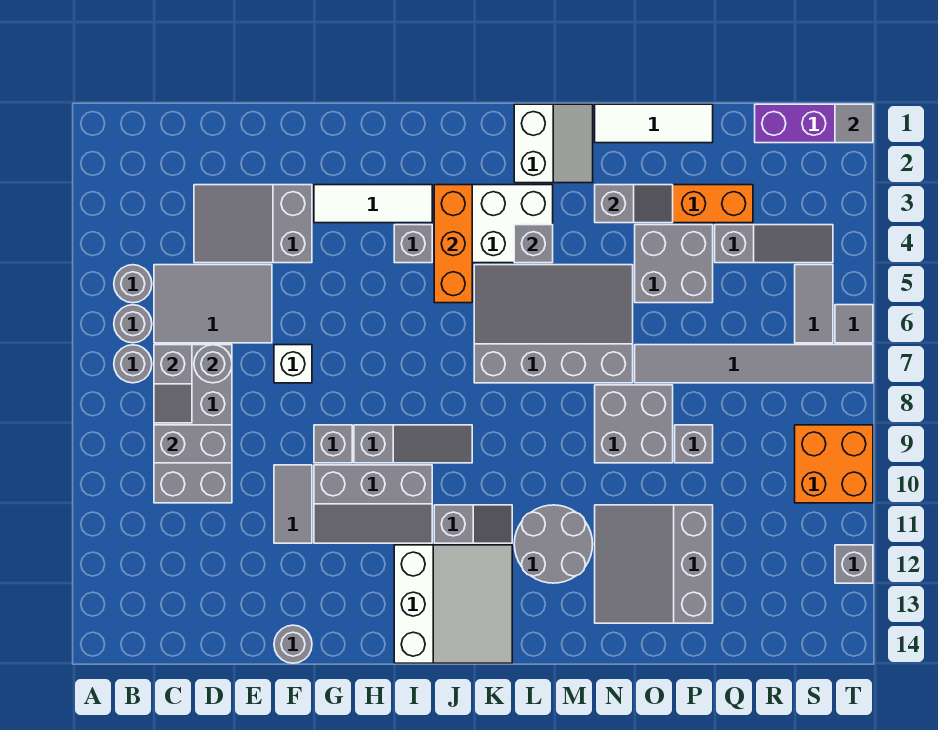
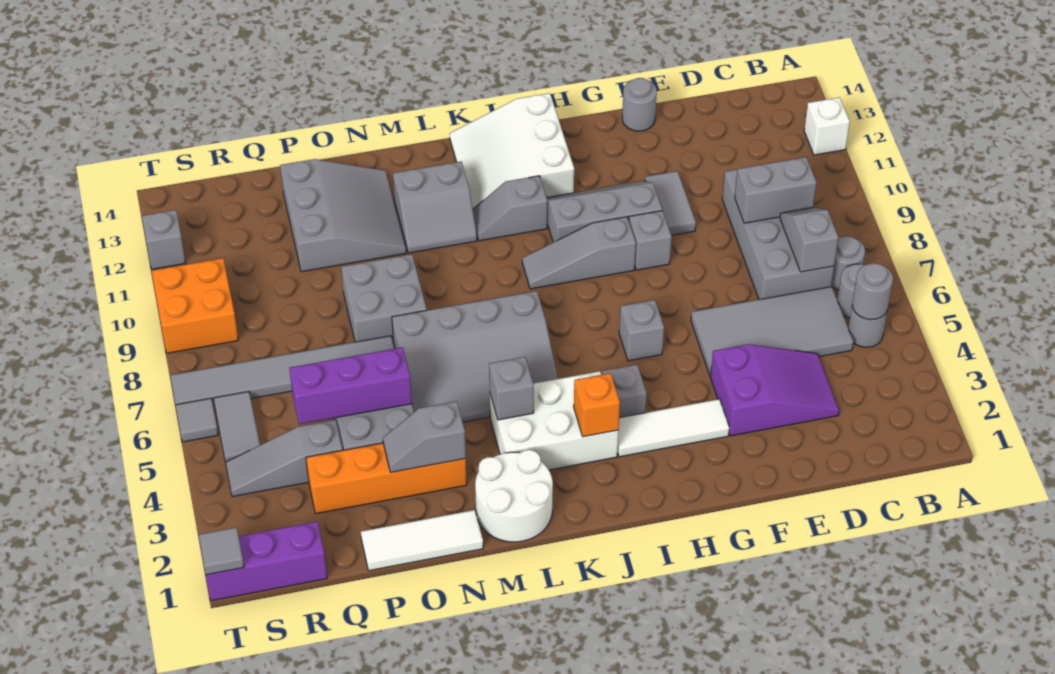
grey 2x3 tile [154,265,272,343] -> grey 2x4 tile [691,286,853,377]
grey 2x3 slope [194,185,312,263] -> purple 2x3 slope [711,344,839,436]
grey 1x1 round brick [194,345,232,383] -> grey 1x1 round brick moved to [852,263,893,320]
white 1x1 brick [274,345,312,383] -> white 1x1 brick moved to [804,97,850,155]
orange 1x3 brick [434,185,472,303] -> orange 1x1 brick [574,373,620,437]
white 2x2 slope [514,104,593,183] -> white 2x2 round brick [475,450,553,542]
grey 2x2 round brick [514,505,593,583] -> grey 2x2 slope [393,162,477,253]
none -> purple 1x3 brick [289,347,412,424]
grey 1x1 brick [675,425,713,463] -> grey 1x1 brick moved to [619,300,664,361]

